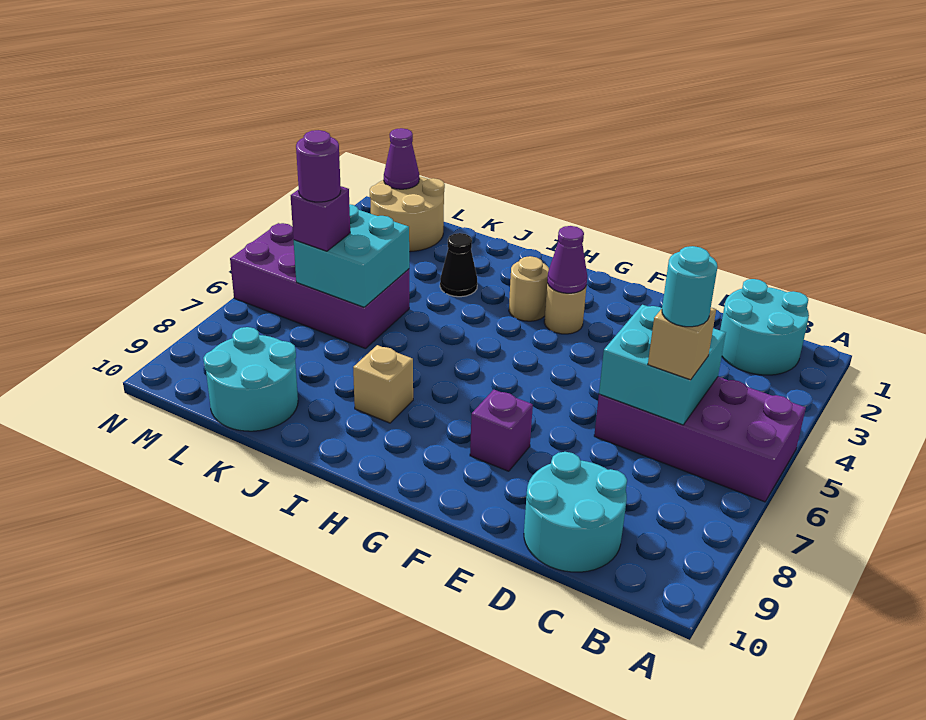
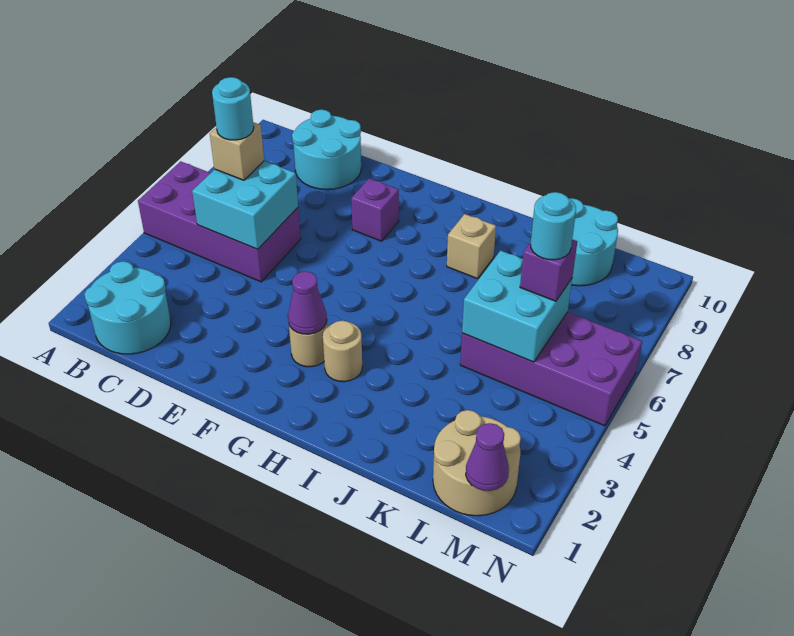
black 1x1 cone [440,233,477,297] -> none
purple 1x1 round brick [296,130,341,202] -> cyan 1x1 round brick [531,192,576,260]

